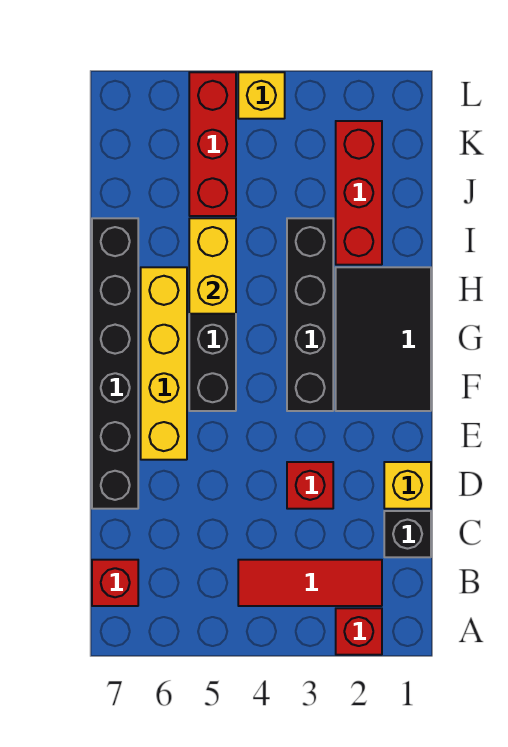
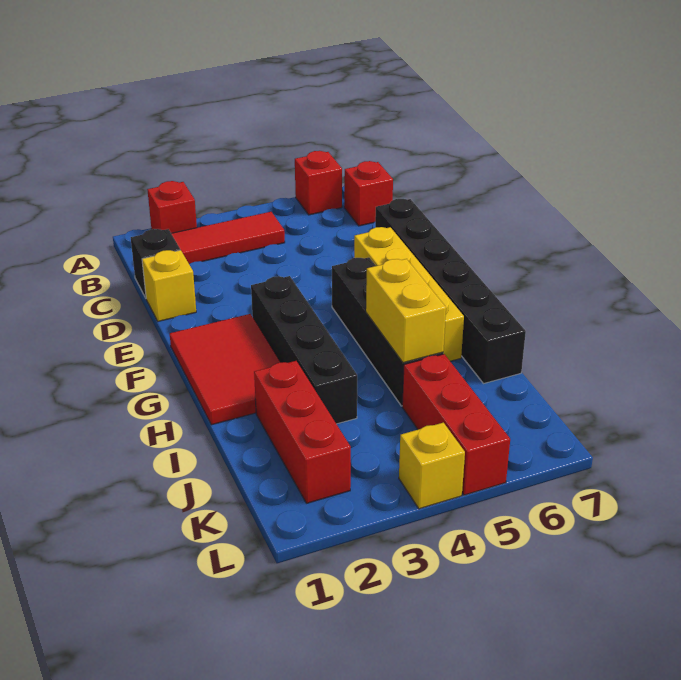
red 1x1 brick [287,462,333,509] -> red 1x1 brick moved to [295,151,342,215]
black 2x3 tile [336,267,431,411] -> red 2x3 tile [170,314,280,425]

